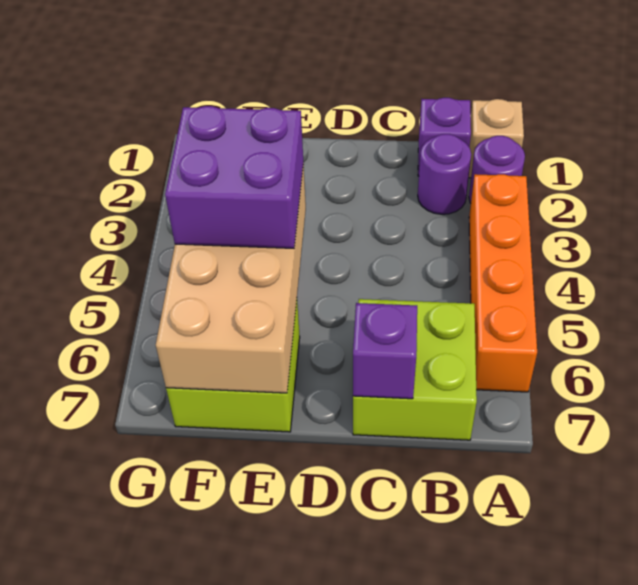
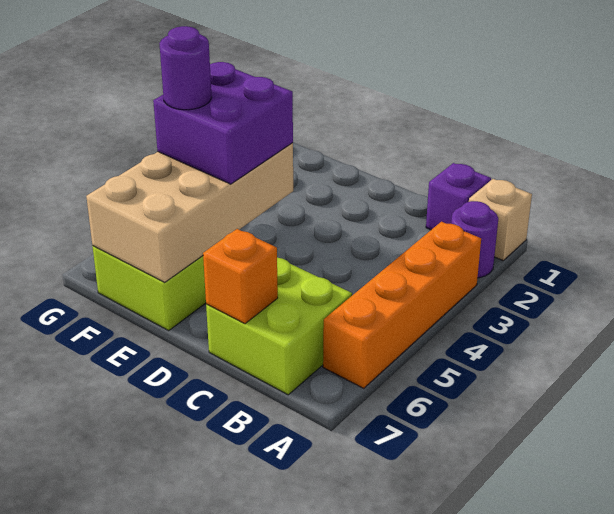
purple 1x1 round brick [418,134,471,214] -> purple 1x1 round brick moved to [159,26,212,110]
purple 1x1 brick [353,303,417,399] -> orange 1x1 brick [203,229,278,324]

